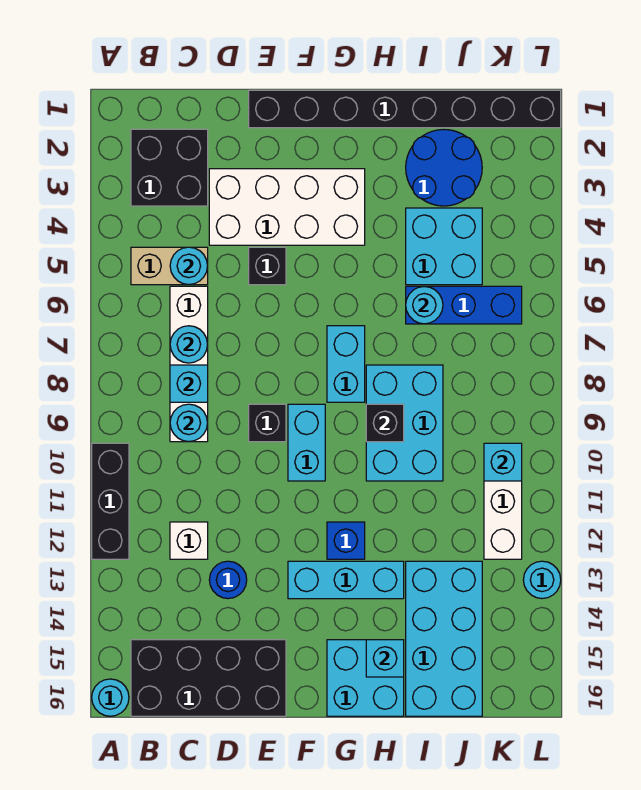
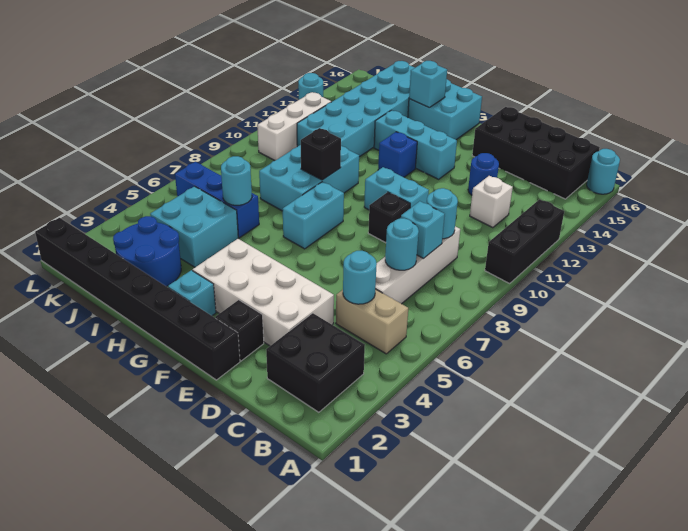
black 1x1 brick [249,247,286,285] -> black 1x1 brick moved to [216,300,264,361]
cyan 1x2 brick [288,404,325,481] -> cyan 1x2 brick turned to [364,167,429,210]
cyan 2x4 brick [406,561,482,716] -> cyan 2x6 brick [297,61,415,157]
cyan 1x1 brick [484,443,522,481] -> cyan 1x1 brick moved to [168,270,216,316]

